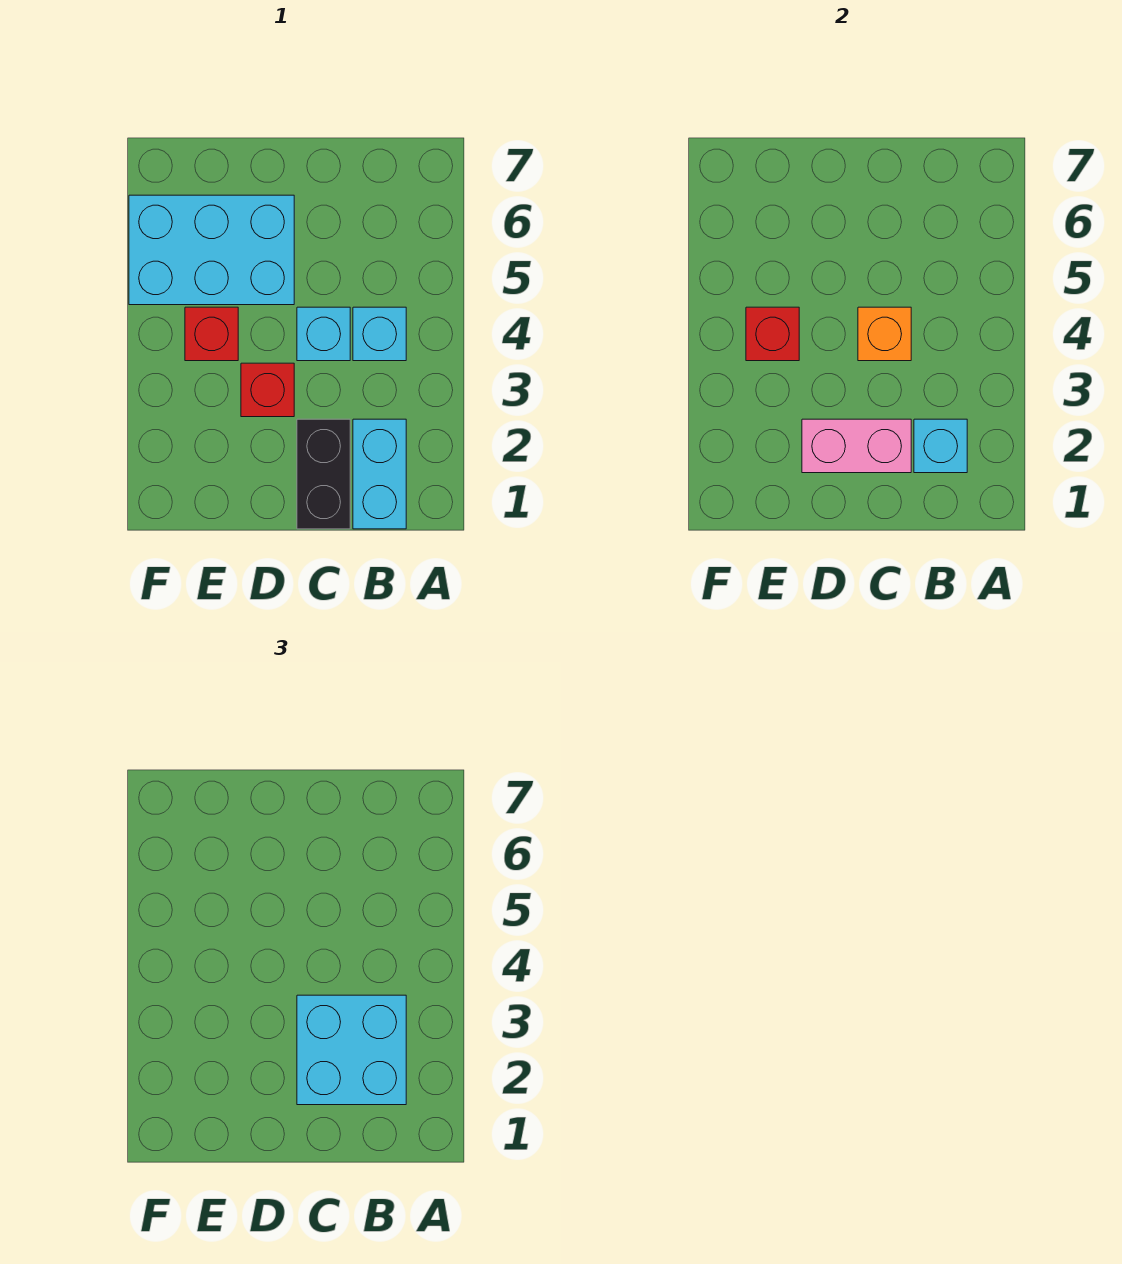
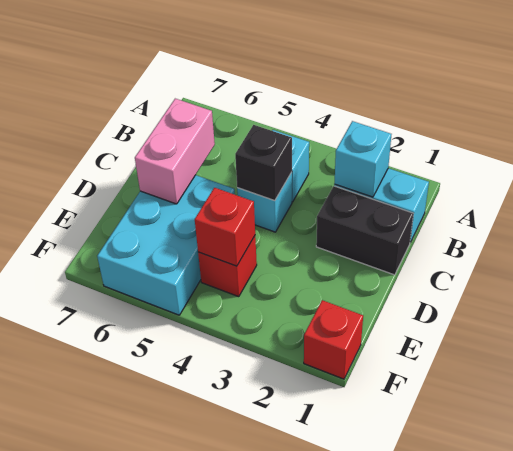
cyan 2x2 brick [297,995,406,1105] -> none
pink 1x2 brick [802,419,911,473] -> pink 1x2 brick moved to [135,99,215,204]
orange 1x1 brick [858,307,911,361] -> black 1x1 brick [235,125,292,201]
red 1x1 brick [241,363,294,417] -> red 1x1 brick moved to [304,300,363,379]

